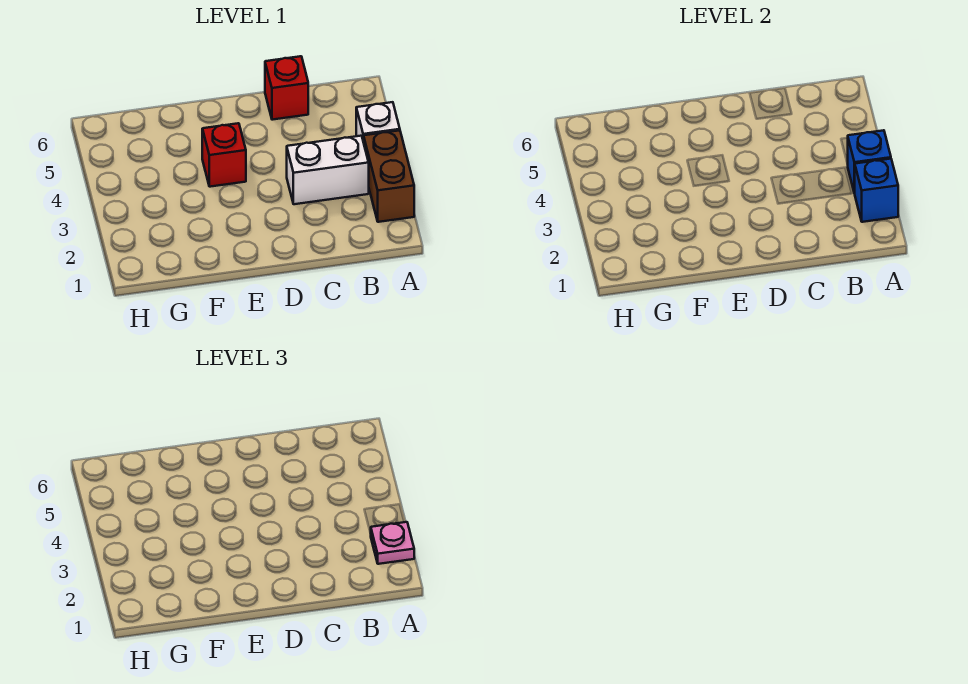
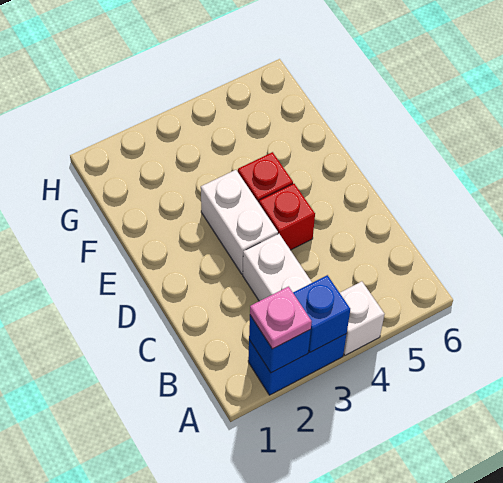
brown 1x2 brick [364,130,414,222] -> blue 1x2 brick [248,334,347,395]
red 1x1 brick [265,56,308,120] -> red 1x1 brick moved to [259,184,315,250]
none -> white 1x2 brick [201,170,278,274]

